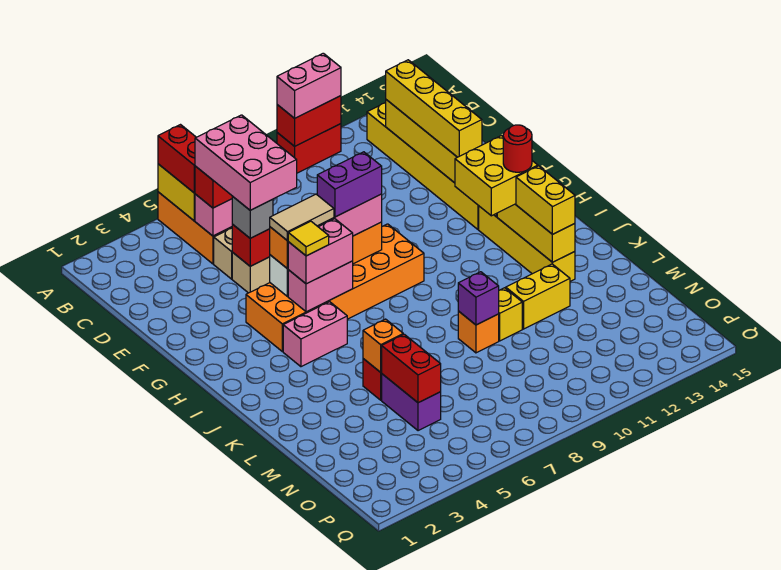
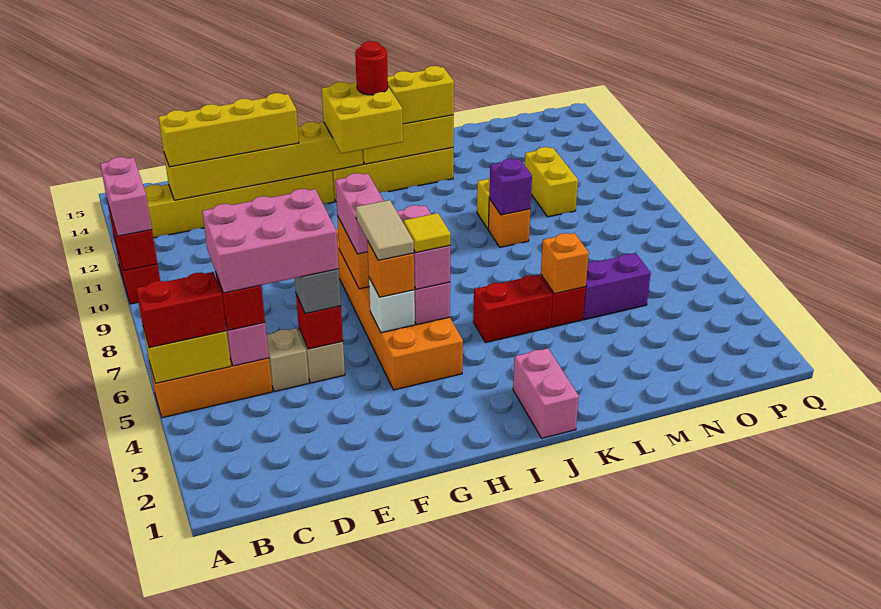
purple 1x2 brick [317,152,382,217] -> none
pink 1x2 brick [283,302,347,367] -> pink 1x2 brick moved to [513,348,579,438]
yellow 1x2 brick [506,264,570,329] -> yellow 1x2 brick moved to [524,147,578,217]
red 1x2 brick [382,334,441,403] -> red 1x2 brick moved to [473,275,552,343]

